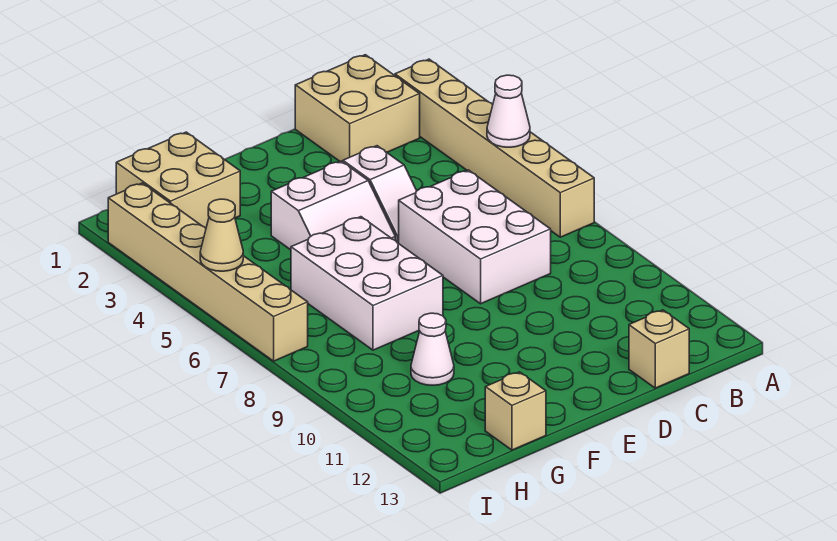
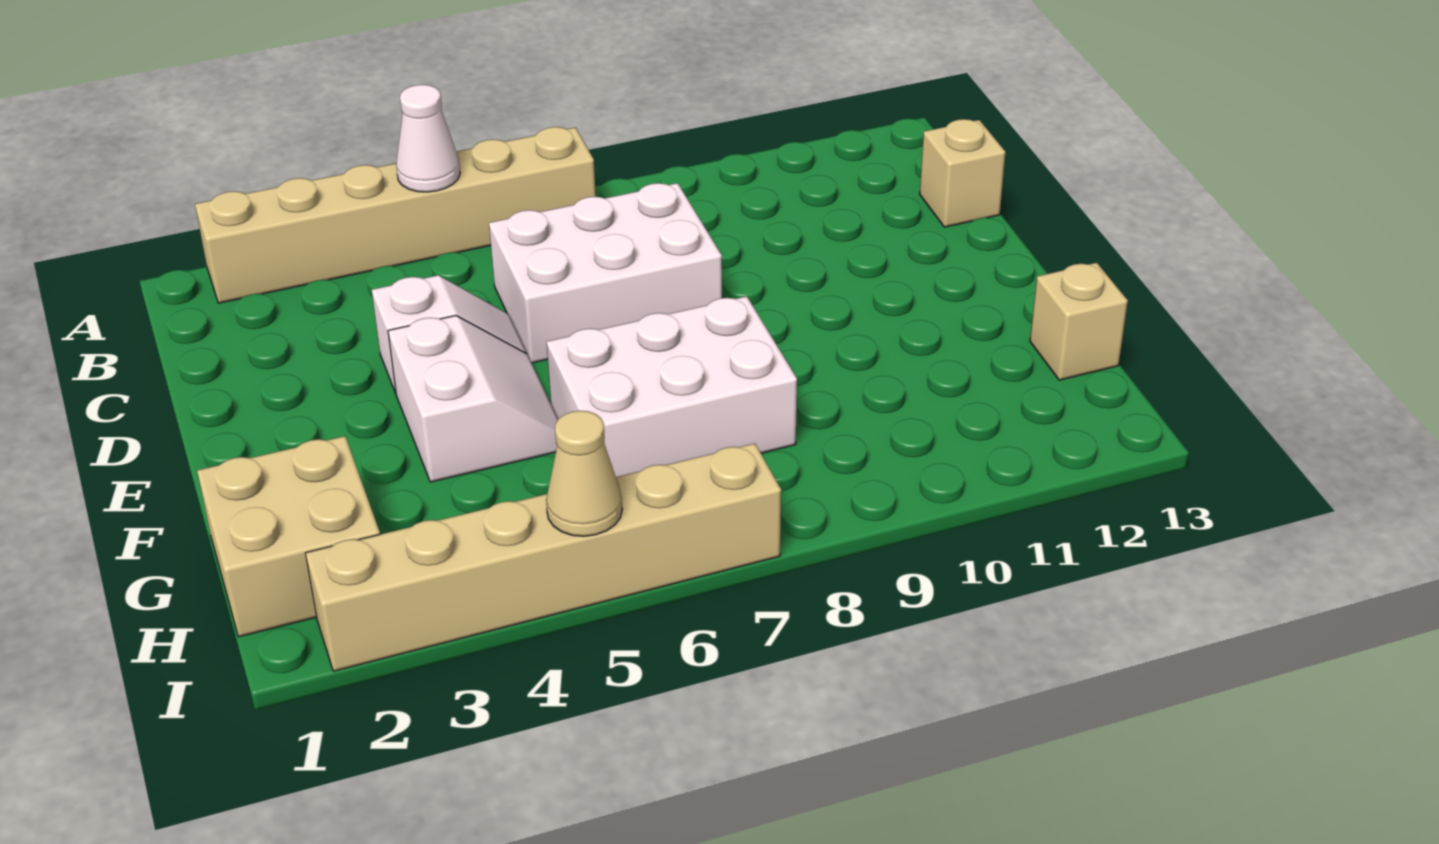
tan 2x2 brick [295,55,420,162] -> none
white 1x1 cone [411,313,454,385] -> none

